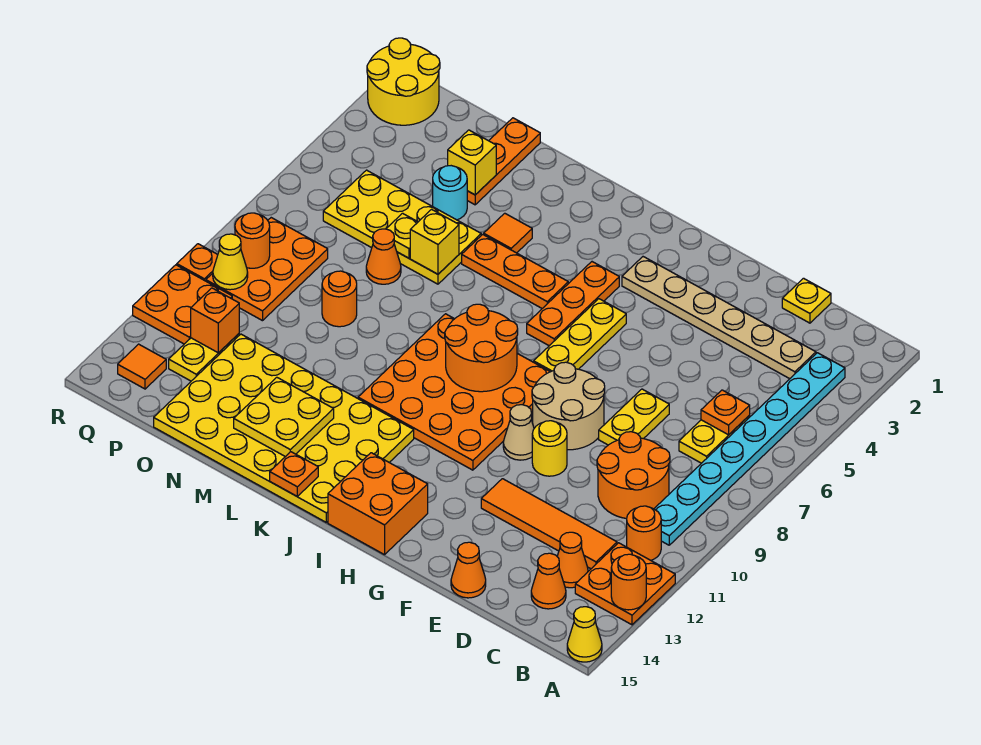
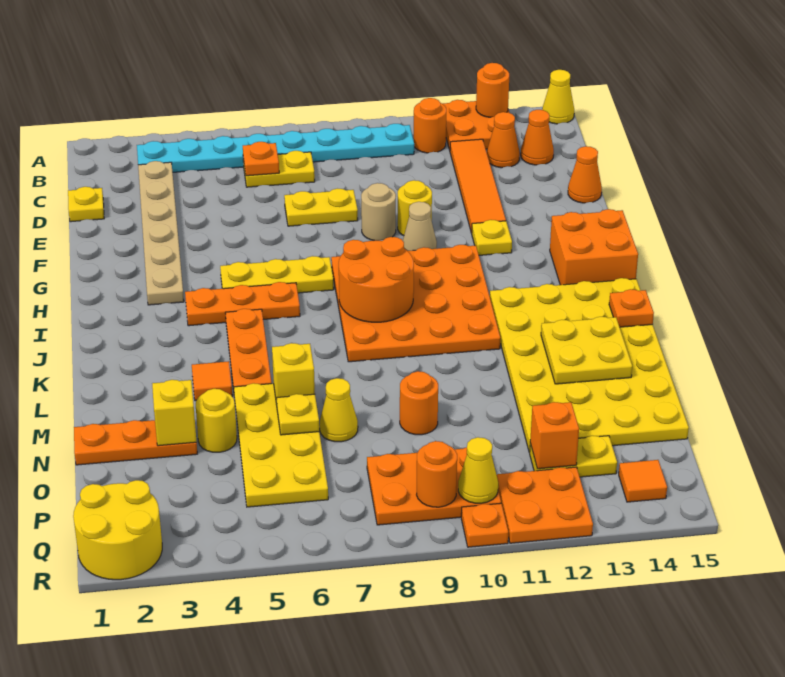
orange 2x2 round brick [597,432,670,519] -> none
tan 2x2 round brick [532,362,605,450] -> tan 1x1 round brick [361,183,396,241]
none -> yellow 1x1 plate [472,220,512,255]
cyan 1x1 round brick [433,166,467,220] -> yellow 1x1 round brick [196,389,237,452]
orange 1x1 cone [366,229,401,284] -> yellow 1x1 cone [319,378,358,442]

